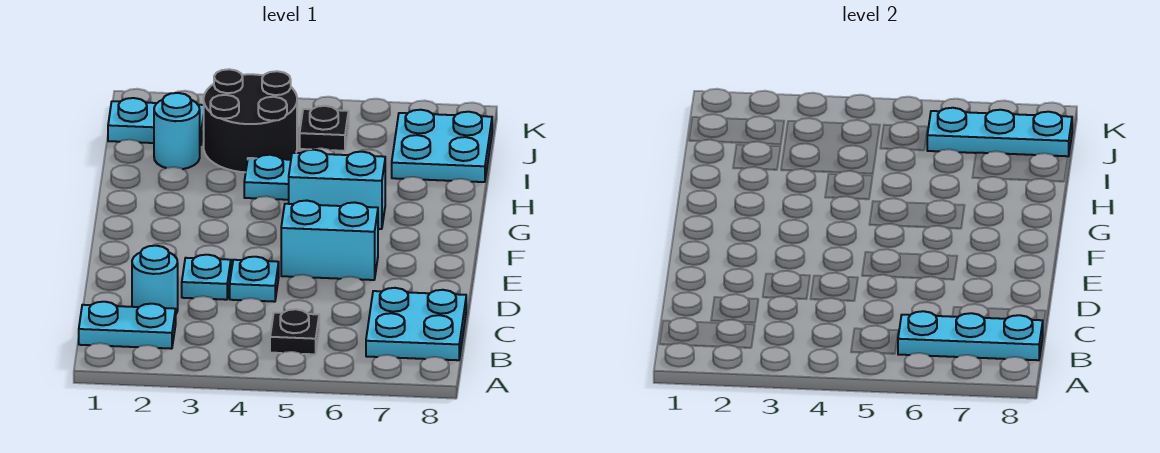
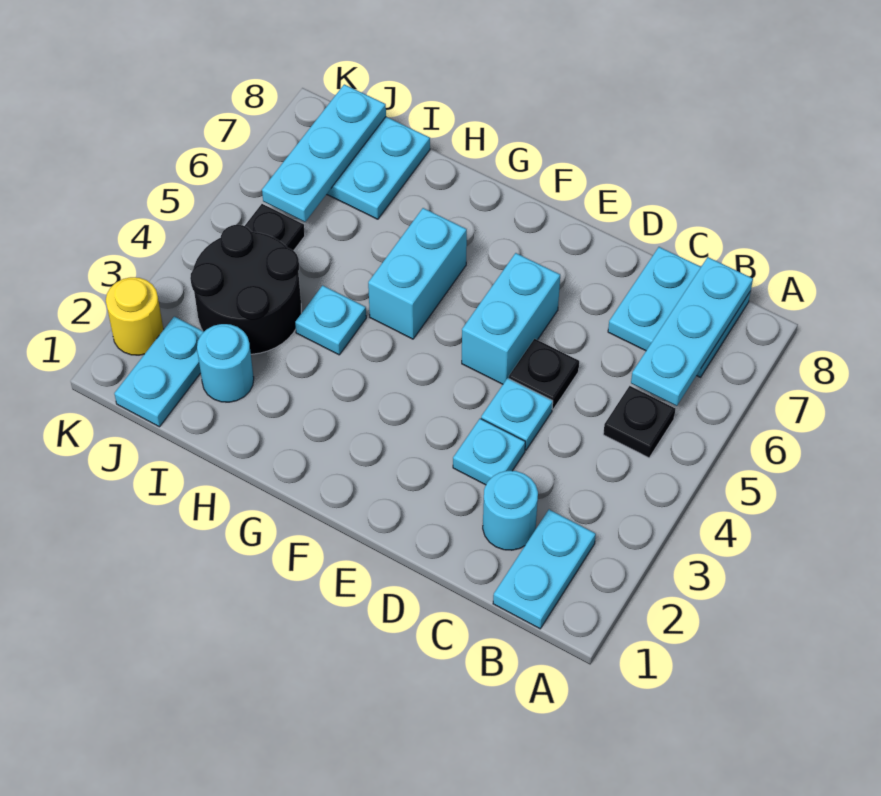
none -> black 1x1 plate [509,339,579,409]
none -> yellow 1x1 round brick [106,277,164,355]

